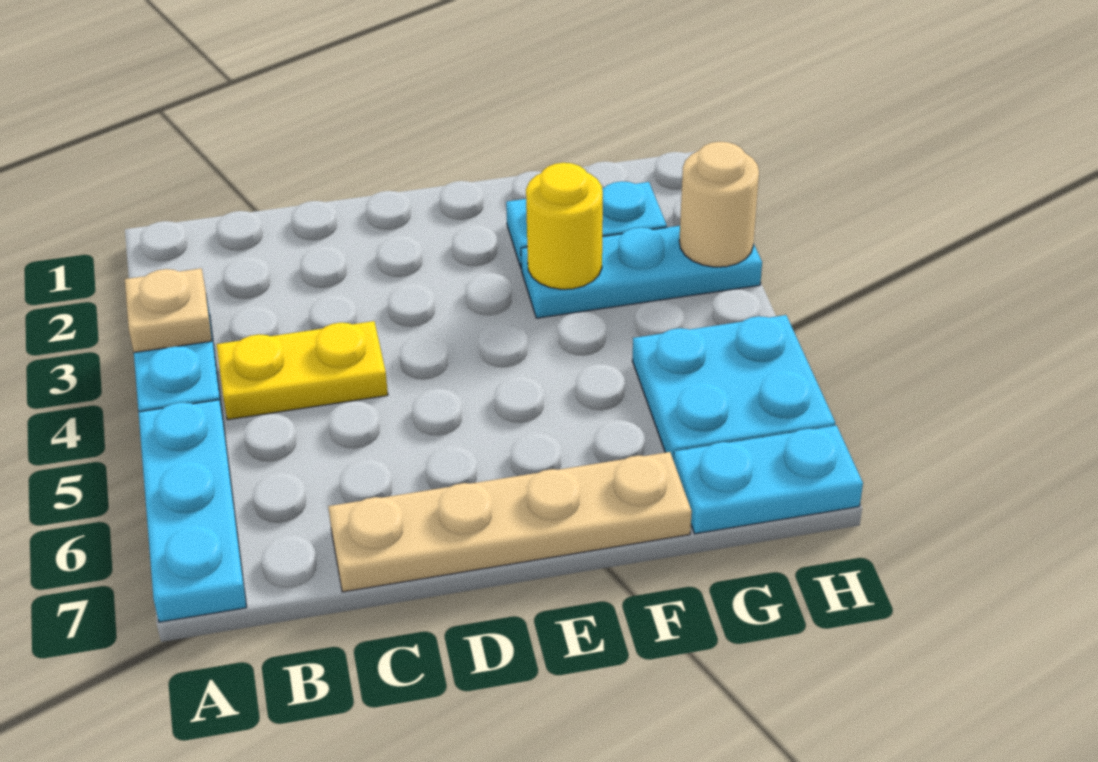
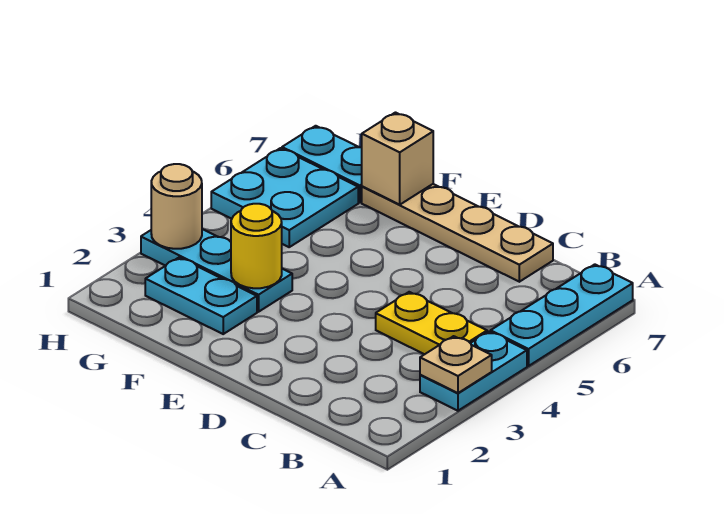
none -> tan 1x1 brick [362,113,433,205]

